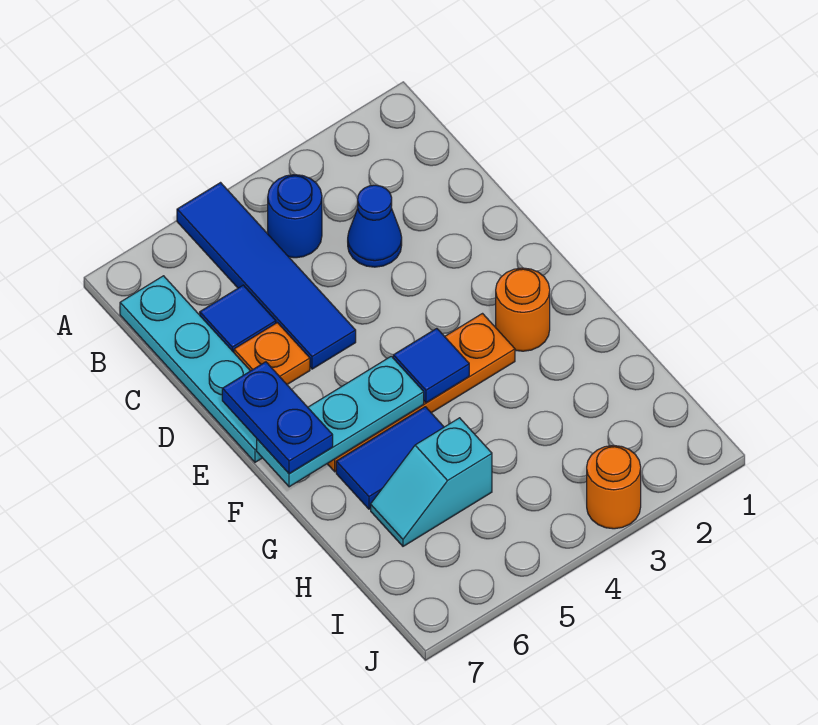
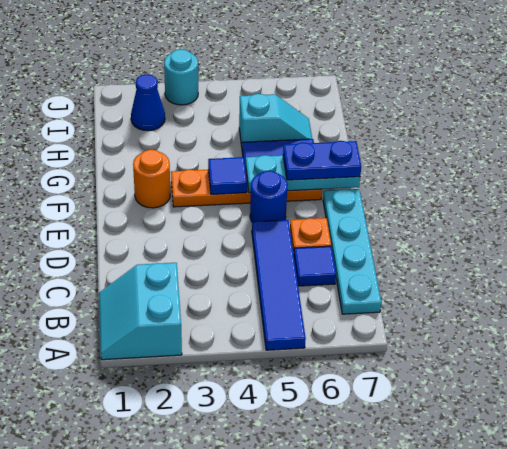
none -> cyan 2x2 slope [99,263,182,360]
blue 1x1 round brick [268,175,322,258] -> blue 1x1 round brick moved to [250,171,288,222]
blue 1x1 cone [348,185,402,267] -> blue 1x1 cone moved to [131,74,165,131]
blue 1x2 plate [222,362,333,474] -> blue 1x2 plate turned to [283,141,361,180]
orange 1x1 round brick [587,446,641,529] -> cyan 1x1 round brick [164,49,198,105]

